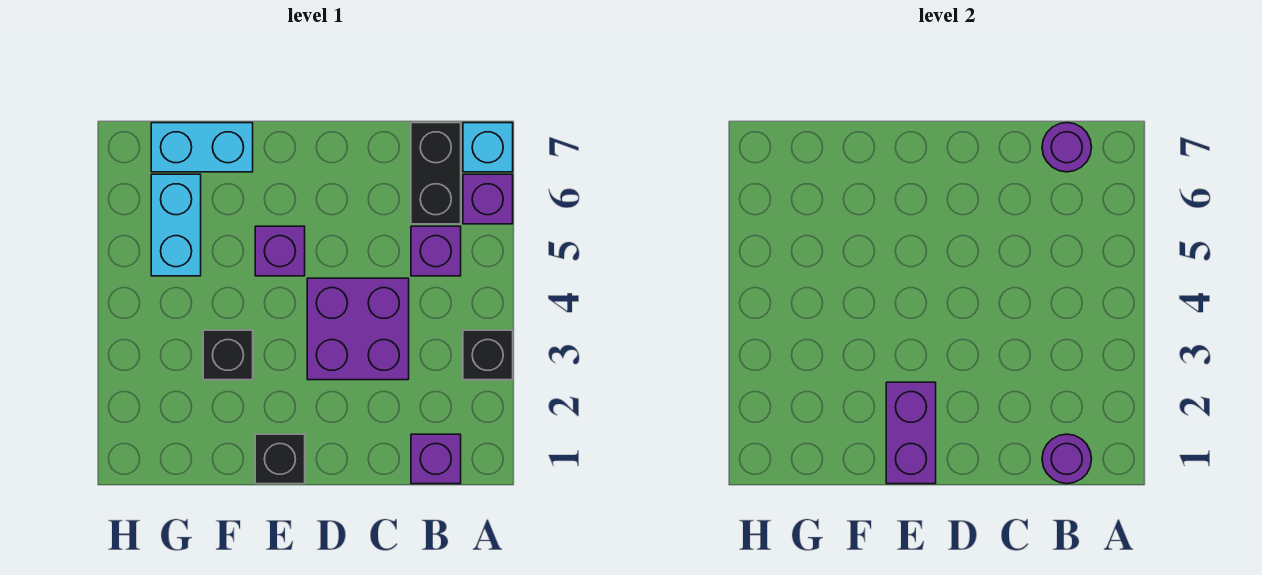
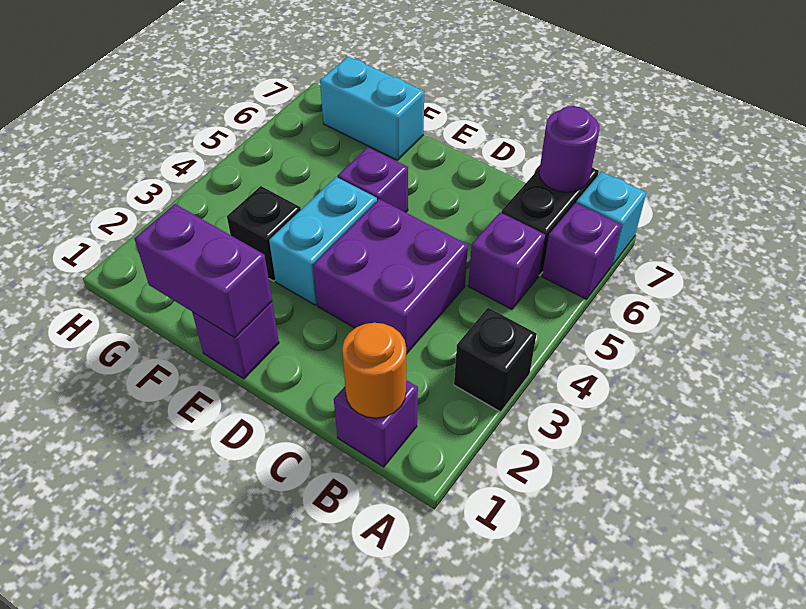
purple 1x1 round brick [1042,434,1092,484] -> orange 1x1 round brick [342,323,406,418]
black 1x1 brick [255,434,305,484] -> purple 1x1 brick [192,302,279,379]
purple 1x2 brick [886,382,936,484] -> purple 1x2 brick turned to [134,204,272,338]
cyan 1x2 brick [151,174,201,276] -> cyan 1x2 brick moved to [269,177,377,305]

